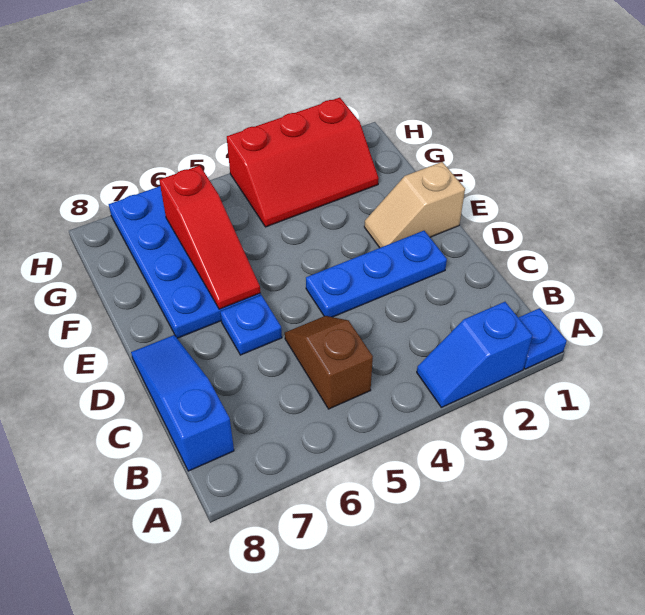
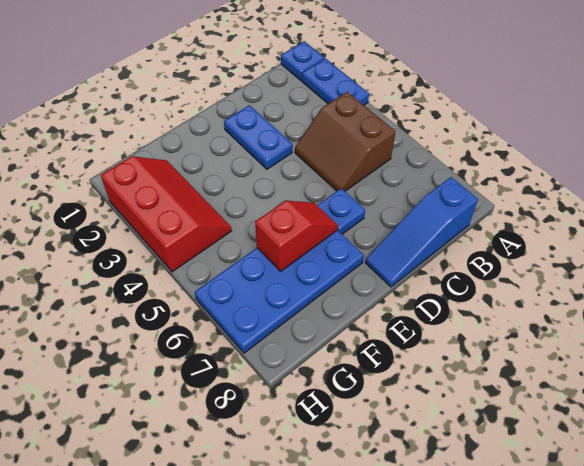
blue 1x2 slope [417,302,532,407] -> blue 1x2 plate [302,58,369,105]
brown 1x2 slope [285,316,373,409] -> brown 2x2 slope [295,92,396,191]
blue 1x3 plate [306,231,447,317] -> blue 1x2 plate [224,105,293,169]
tan 1x2 slope [364,162,465,248] -> none
red 1x3 slope [159,165,260,309] -> red 1x2 slope [255,201,338,271]

